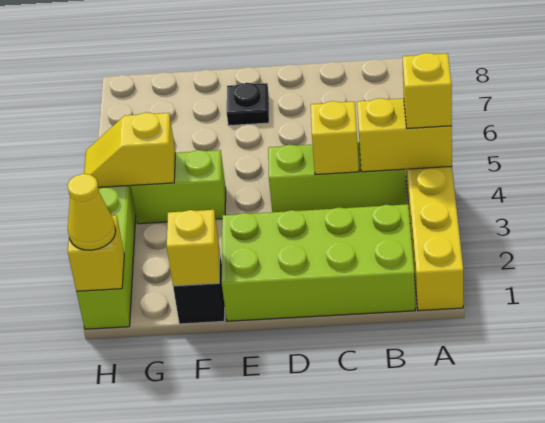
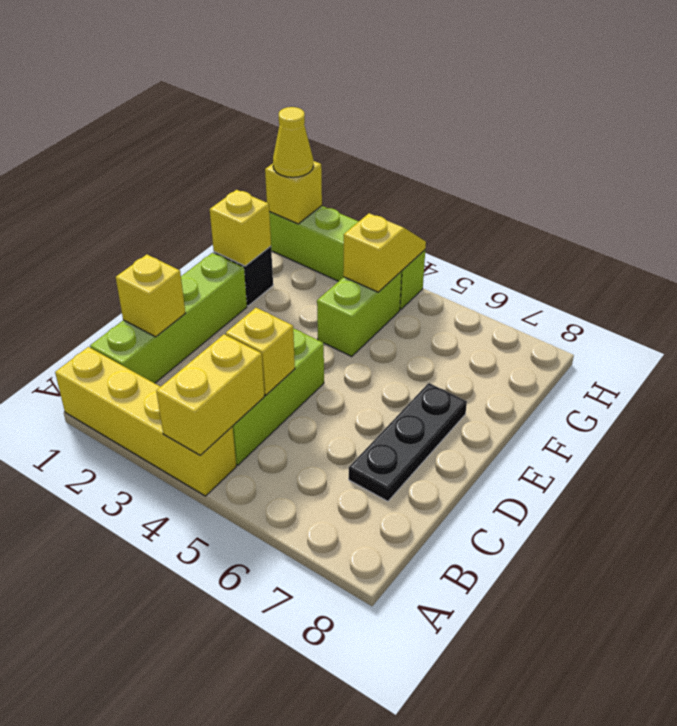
yellow 1x1 brick [403,53,452,128] -> yellow 1x1 brick moved to [116,254,185,337]
lime 2x4 brick [222,204,415,321] -> lime 1x4 brick [90,253,247,383]
black 1x1 plate [227,83,269,126] -> black 1x3 plate [349,383,467,501]

